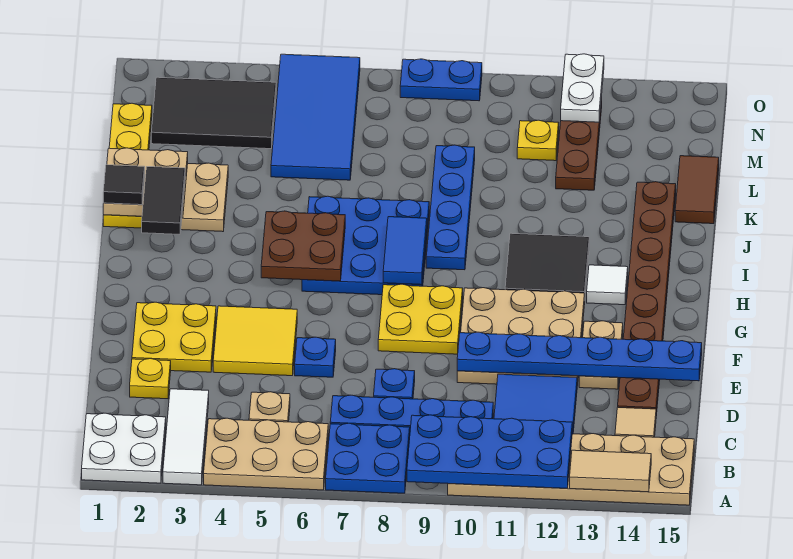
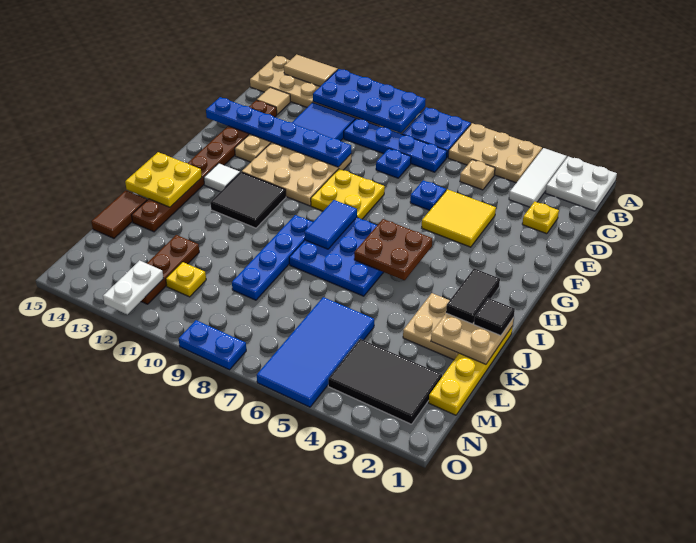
yellow 2x2 plate [132,302,216,372] -> yellow 2x2 plate moved to [125,152,202,207]

